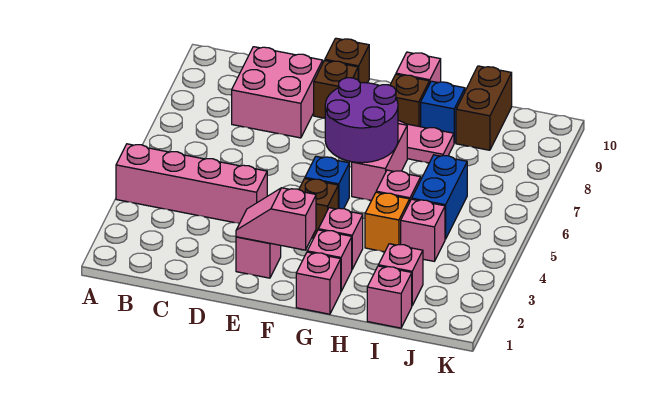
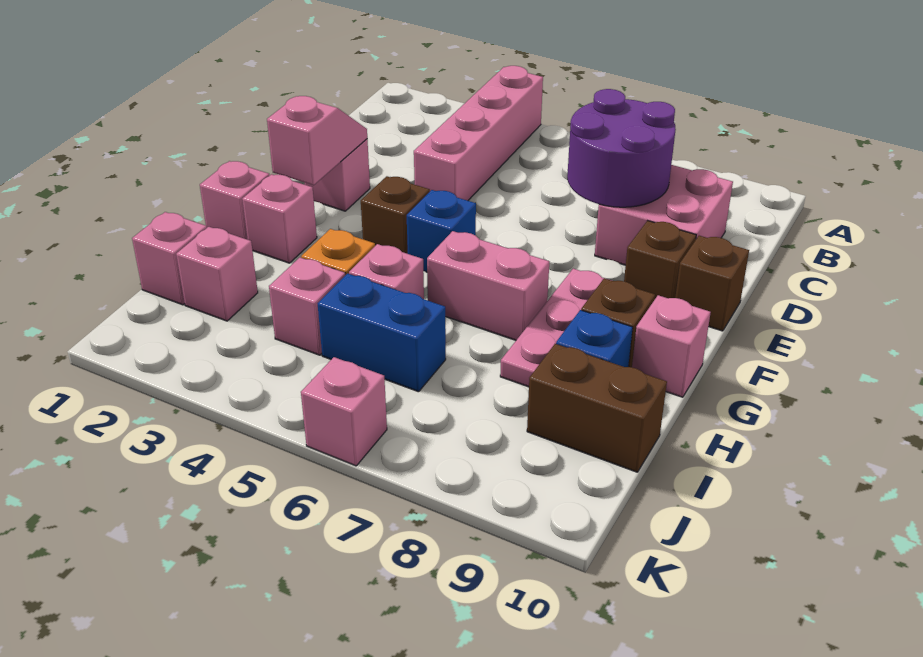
purple 2x2 round brick [325,78,398,163] -> purple 2x2 round brick moved to [567,89,676,207]
pink 1x1 brick [318,208,363,269] -> pink 1x1 brick moved to [301,357,387,466]

